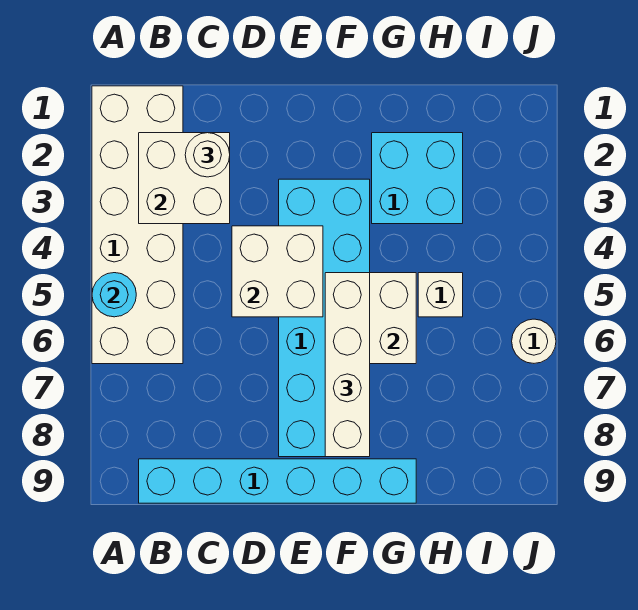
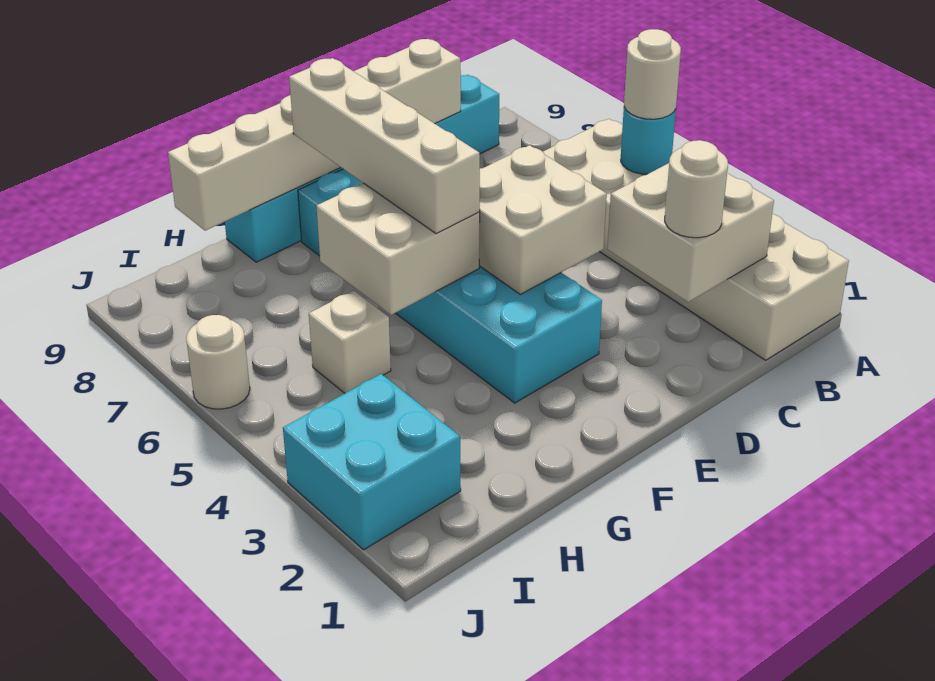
none -> white 1x1 round brick [624,29,681,119]
none -> white 1x6 brick [168,39,461,231]
cyan 2x2 brick [372,133,463,224] -> cyan 2x2 brick moved to [283,374,461,550]

